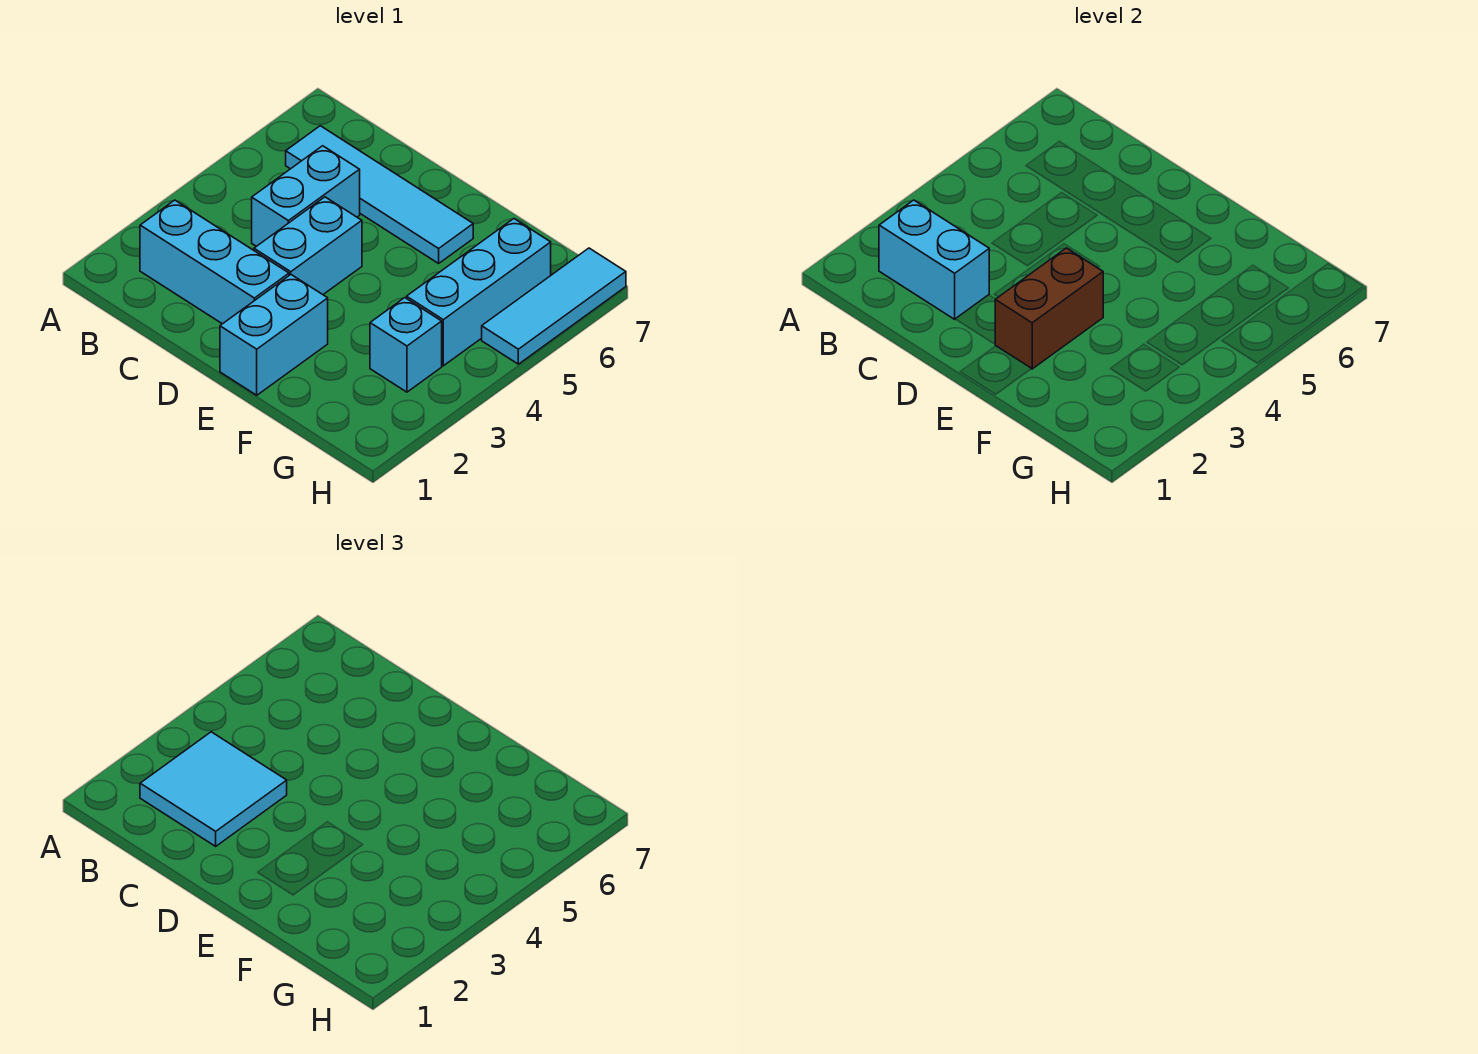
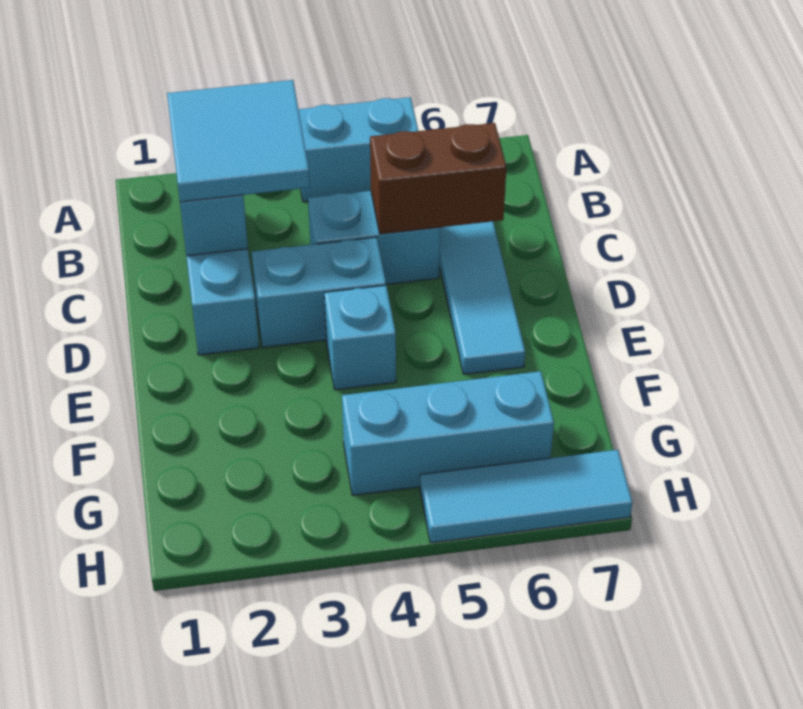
cyan 1x2 brick [220,275,328,395] -> cyan 1x2 brick moved to [299,97,418,202]
brown 1x2 brick [995,248,1103,369] -> brown 1x2 brick moved to [370,123,506,234]
cyan 1x1 brick [370,298,442,392] -> cyan 1x1 brick moved to [324,285,396,390]

